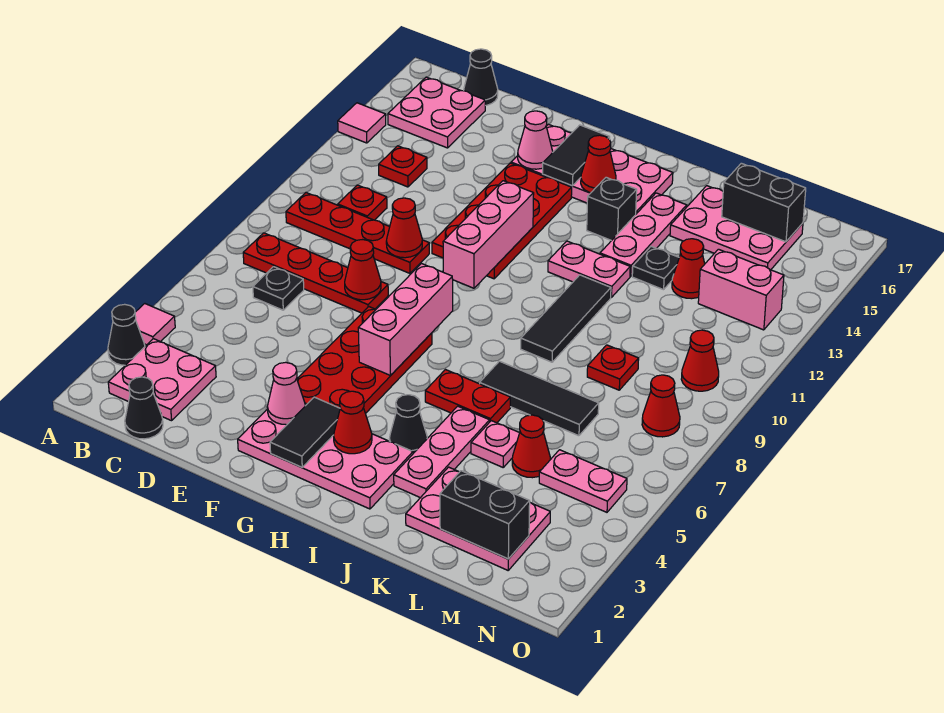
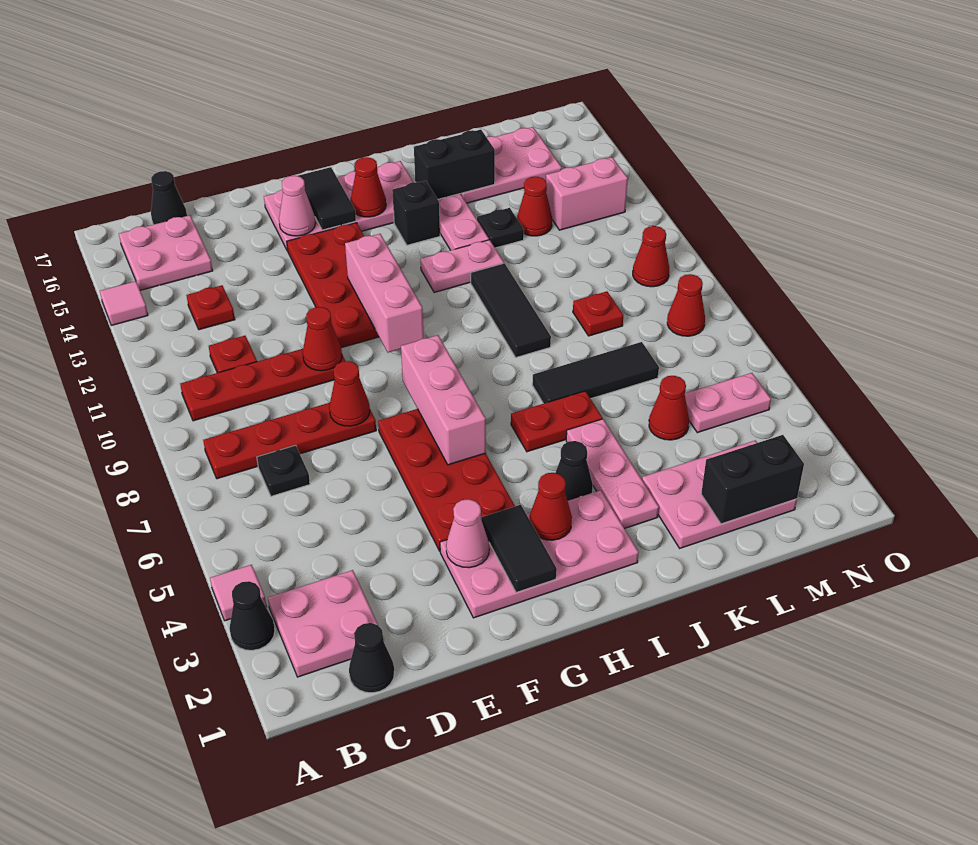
pink 1x1 plate [471,421,519,467] -> none
black 1x2 brick [722,163,806,242] -> black 1x2 brick moved to [414,130,495,199]

